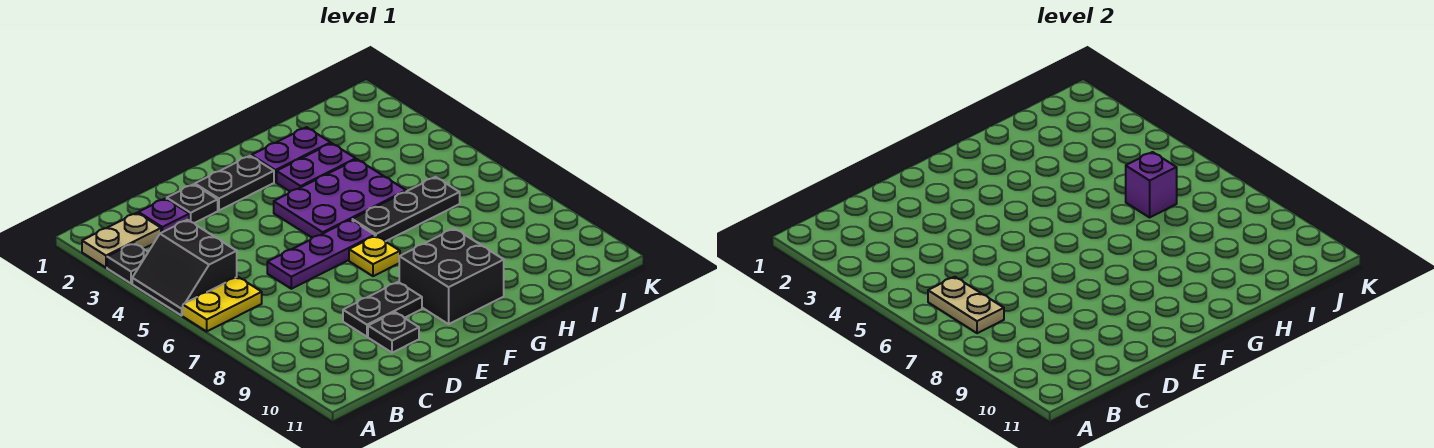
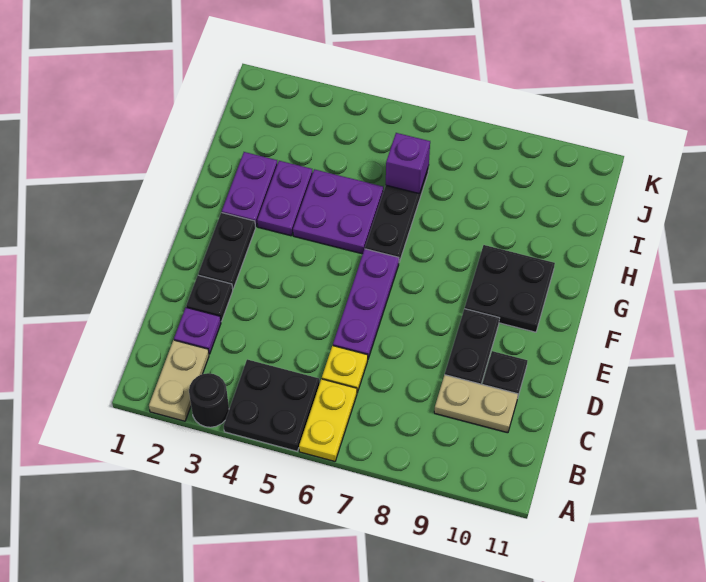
black 1x1 plate [107,243,148,284] -> black 1x1 round brick [189,373,229,427]
black 2x2 slope [132,220,237,316] -> black 2x2 plate [224,359,320,451]
tan 1x2 plate [928,277,1004,333] -> tan 1x2 plate moved to [434,375,518,433]
purple 2x3 plate [274,159,406,238] -> purple 2x2 plate [293,169,383,254]
yellow 1x1 plate [349,236,400,276] -> yellow 1x1 plate moved to [322,346,368,393]
black 2x2 brick [399,228,504,324] -> black 2x2 plate [465,245,555,332]

